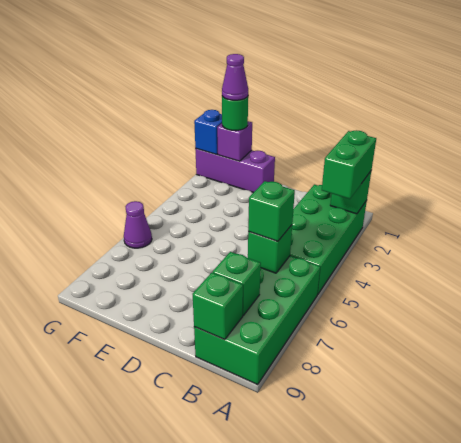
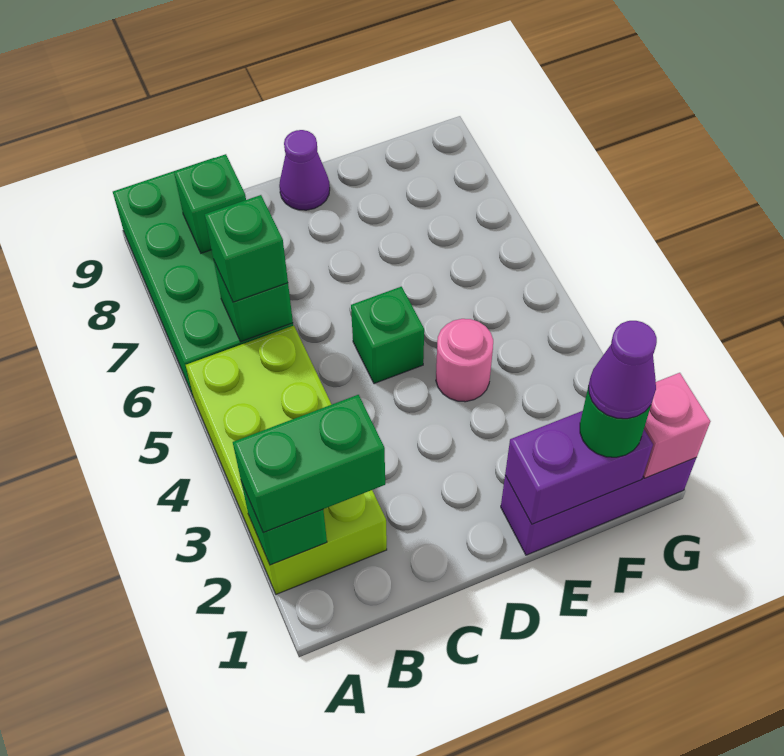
green 2x4 brick [290,185,367,295] -> lime 2x4 brick [186,326,387,594]
green 1x2 brick [322,130,376,199] -> green 1x2 brick turned to [233,395,385,533]
green 1x1 brick [193,273,243,340] -> green 1x1 brick moved to [351,287,424,384]
none -> pink 1x1 round brick [436,319,493,402]
purple 1x1 brick [217,121,252,161] -> purple 1x2 brick [505,411,653,524]
blue 1x1 brick [194,110,222,154] -> pink 1x1 brick [643,373,710,478]
purple 1x1 cone [124,201,152,248] -> purple 1x1 cone moved to [279,130,330,210]

